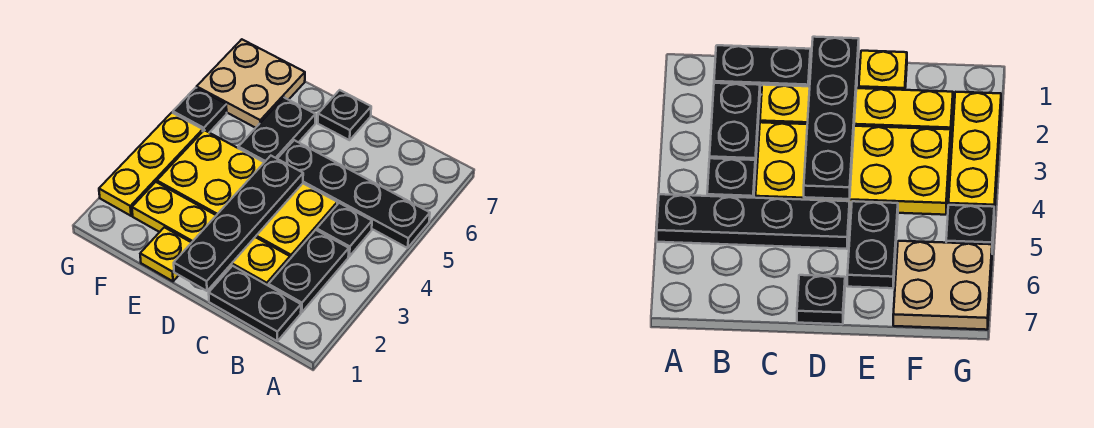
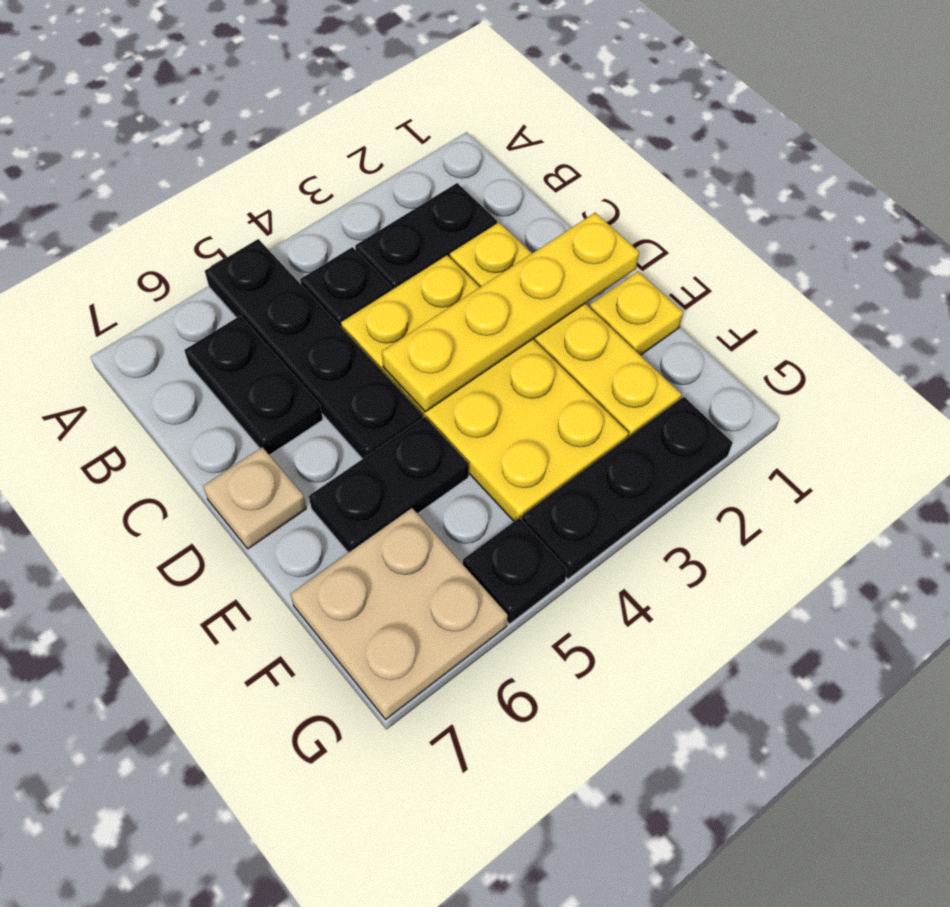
black 1x2 plate [209,266,301,341] -> black 1x2 plate moved to [184,316,323,455]
black 1x4 plate [174,156,303,291] -> yellow 1x4 plate [382,213,639,412]
black 1x1 plate [318,90,371,140] -> tan 1x1 plate [203,447,306,549]
yellow 1x3 plate [99,113,203,216] -> black 1x3 plate [522,397,733,579]

